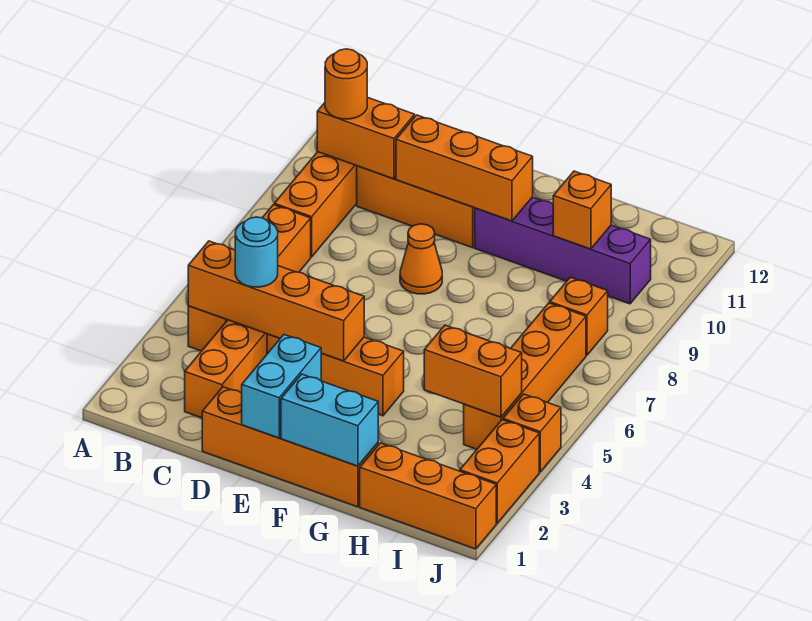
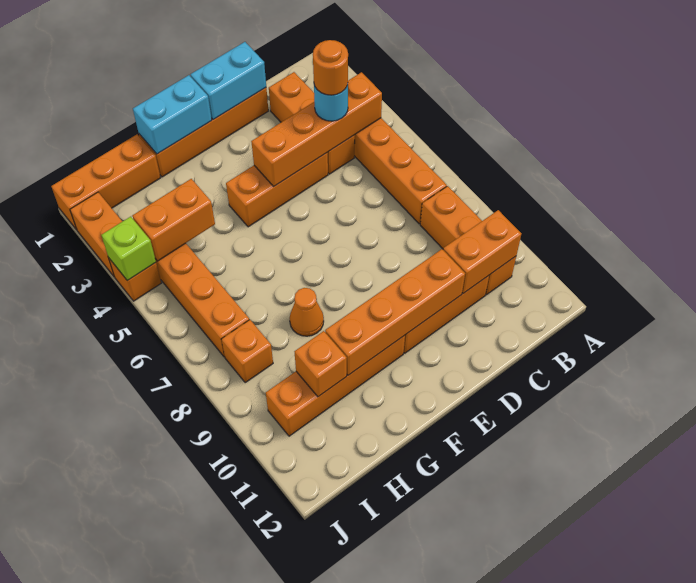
orange 1x1 round brick [325,49,367,119] -> orange 1x1 round brick moved to [313,40,348,95]
orange 1x3 brick [396,115,533,221] -> orange 1x4 brick [325,249,465,375]
cyan 1x2 brick [242,335,322,438] -> cyan 1x2 brick turned to [191,42,266,120]
orange 1x1 cone [400,224,442,294] -> orange 1x1 cone moved to [290,288,324,336]
purple 1x4 brick [475,197,651,304] -> orange 1x4 brick [266,335,405,436]
none -> lime 1x1 brick [101,217,156,281]

